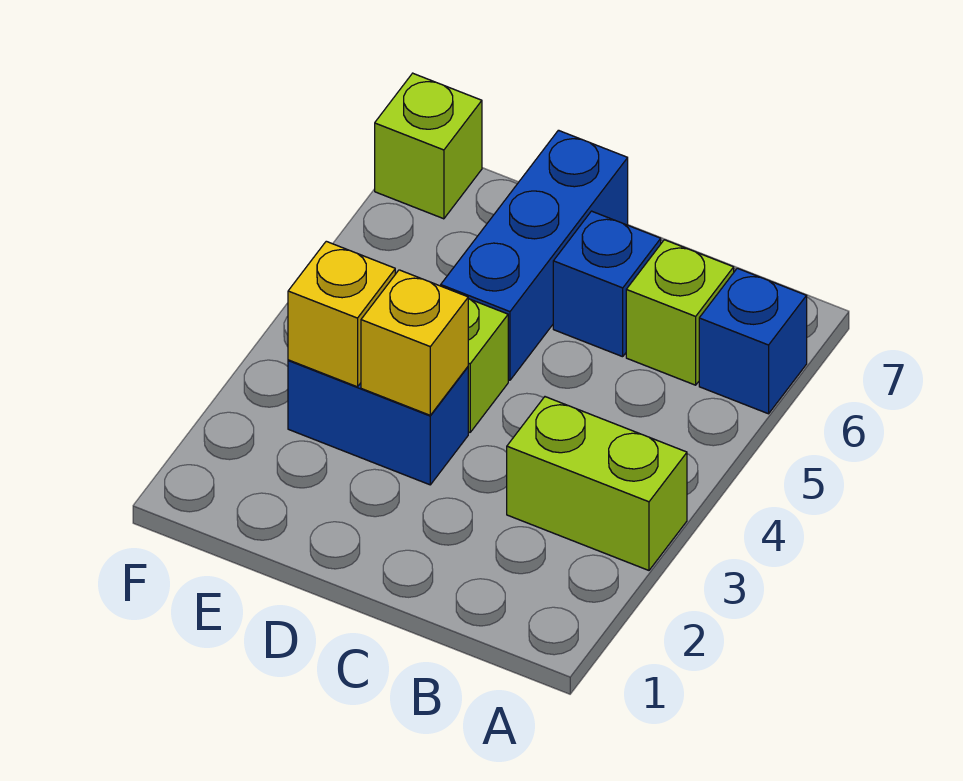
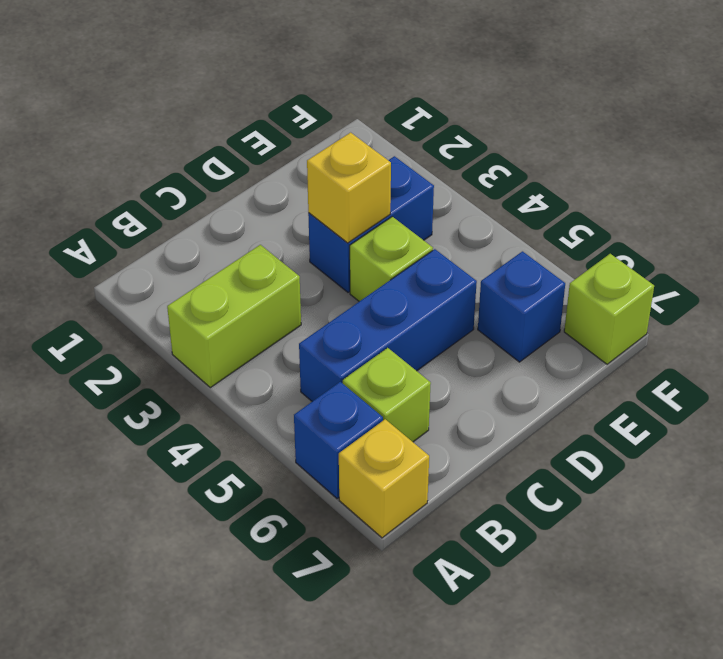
blue 1x1 brick [553,211,661,357] -> blue 1x1 brick moved to [478,251,565,362]
blue 1x3 brick [441,130,628,380] -> blue 1x3 brick turned to [299,249,477,401]
yellow 1x1 brick [288,241,395,387] -> yellow 1x1 brick moved to [339,419,429,538]

